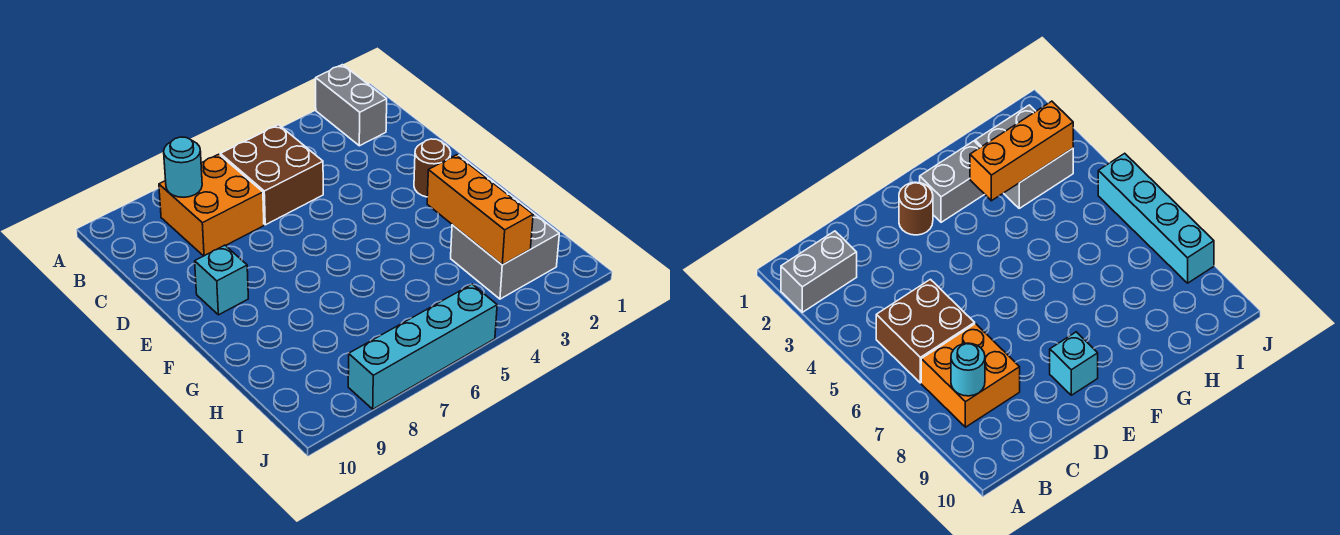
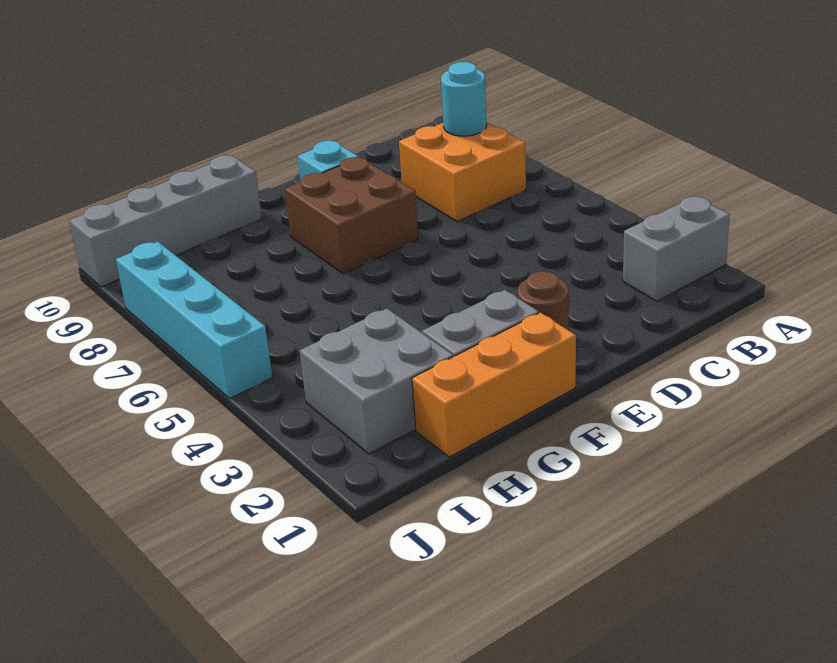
brown 2x2 brick [220,125,323,225] -> brown 2x2 brick moved to [285,157,418,274]
orange 1x3 brick [427,155,533,265] -> orange 1x3 brick moved to [412,313,576,457]
none -> grey 1x4 brick [69,155,262,287]

